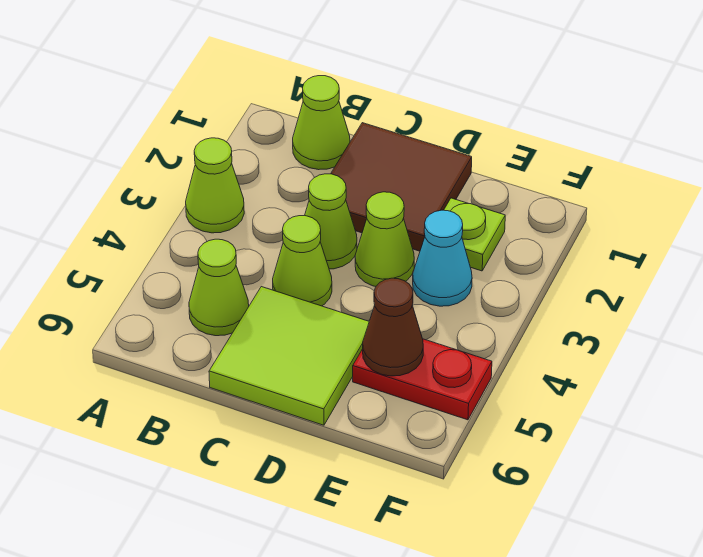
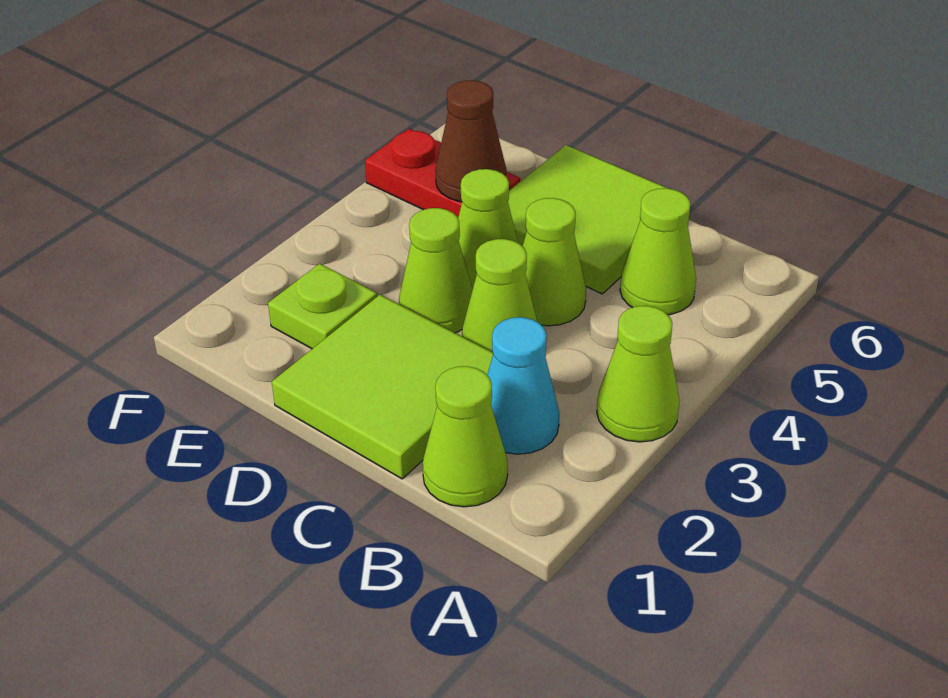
brown 2x2 tile [331,123,472,251] -> lime 2x2 tile [272,295,493,479]
none -> lime 1x1 cone [458,169,518,289]
cyan 1x1 cone [413,210,472,306] -> cyan 1x1 cone moved to [487,317,559,454]

